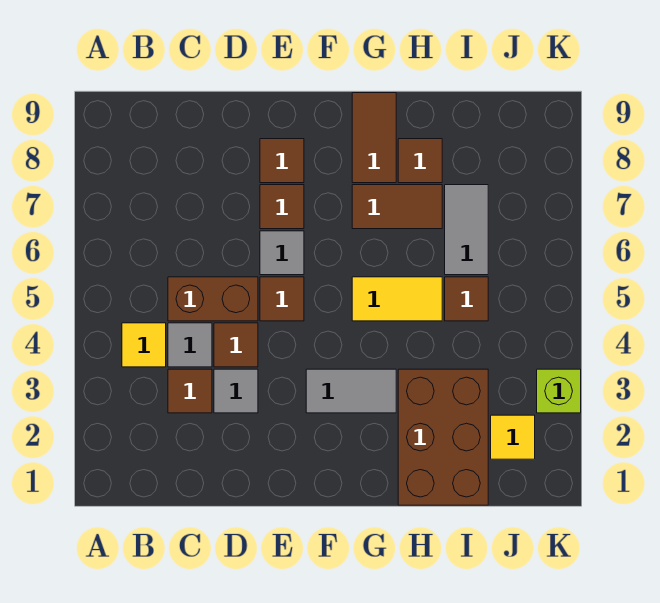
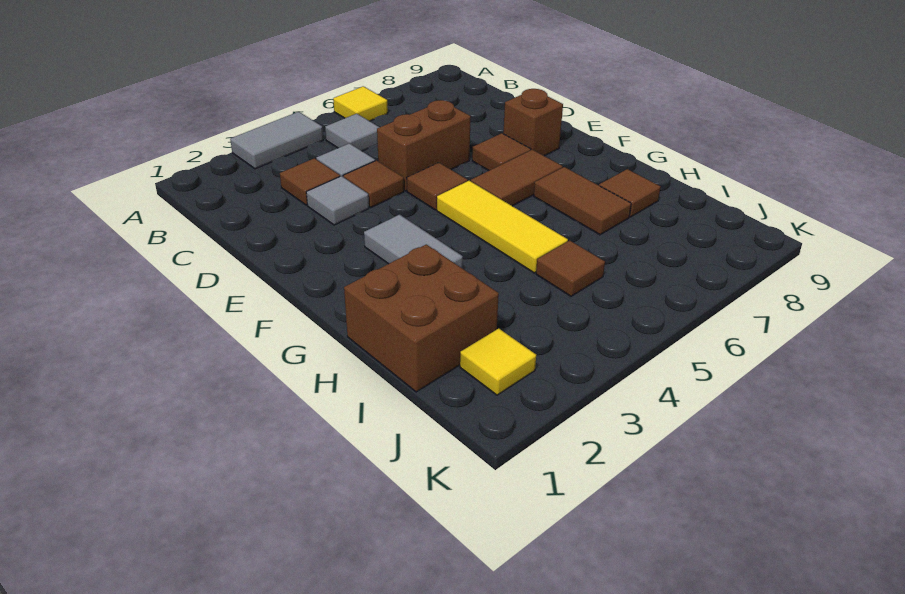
yellow 1x1 tile [122,323,166,367] -> yellow 1x1 tile moved to [333,86,388,121]
brown 1x2 brick [168,277,258,321] -> brown 1x2 brick turned to [377,100,471,191]
grey 1x1 tile [260,231,304,275] -> grey 1x1 tile moved to [325,114,379,151]
brown 1x1 tile [260,139,304,183] -> brown 1x1 brick [503,89,563,156]
yellow 1x2 tile [352,277,442,321] -> yellow 1x3 tile [437,181,568,273]
brown 1x2 tile [352,93,396,183] -> brown 1x2 tile moved to [471,150,563,206]
brown 2x3 brick [398,369,488,505] -> brown 2x2 brick [344,244,499,392]
grey 1x2 tile [445,185,488,275] -> grey 1x2 tile moved to [230,112,323,169]
lime 1x1 brick [537,369,581,413] -> none

